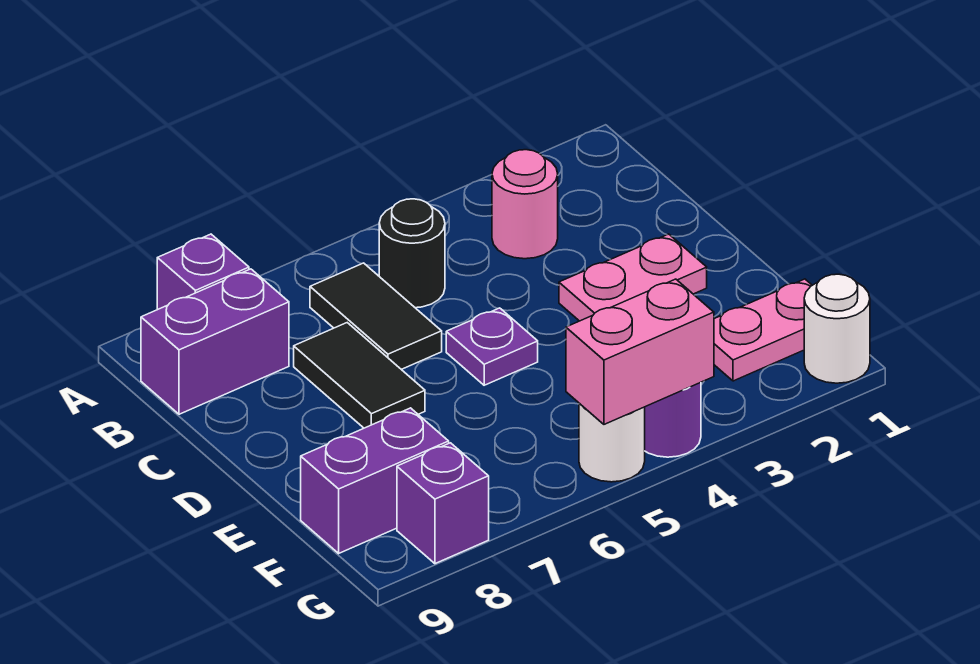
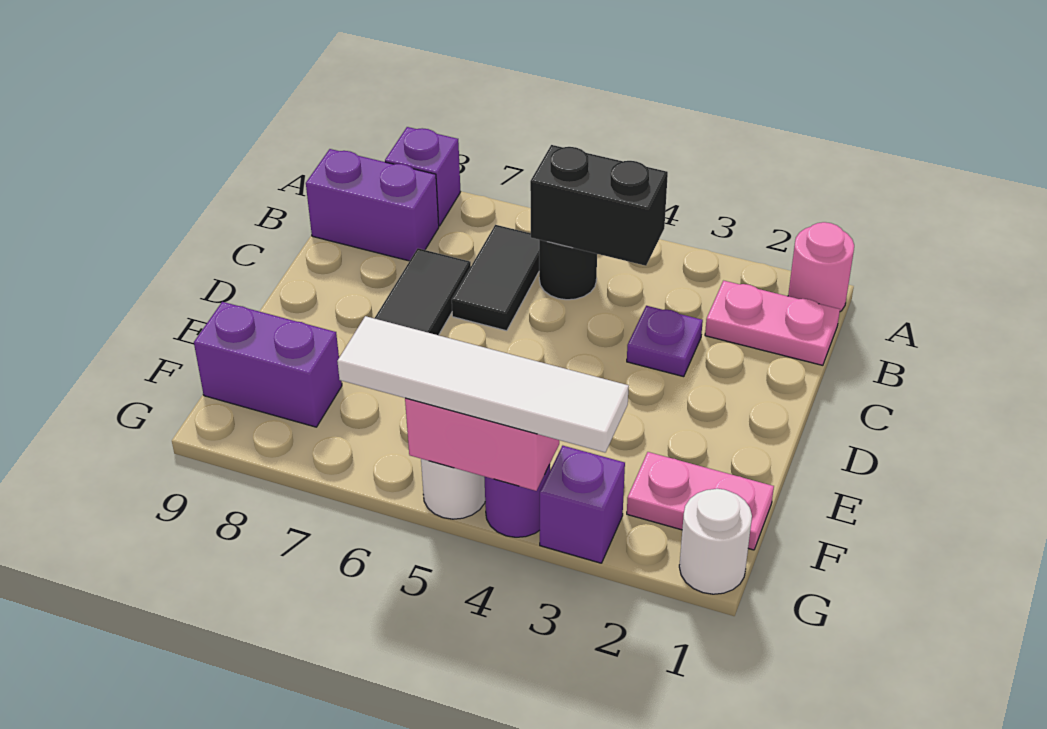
pink 1x1 round brick [492,150,558,259] -> pink 1x1 round brick moved to [788,222,854,312]
none -> black 1x2 brick [530,145,668,266]
pink 1x2 plate [559,234,707,321] -> pink 1x2 plate moved to [705,281,840,365]
purple 1x1 plate [446,308,538,385] -> purple 1x1 plate moved to [627,306,703,377]
none -> white 1x4 tile [337,316,629,452]
purple 1x1 brick [397,443,489,564] -> purple 1x1 brick moved to [540,446,625,563]

